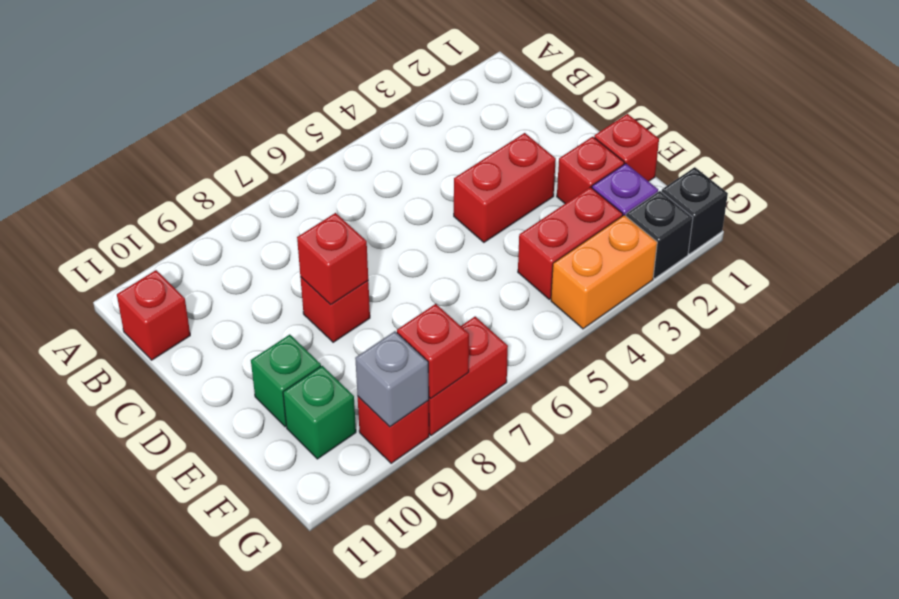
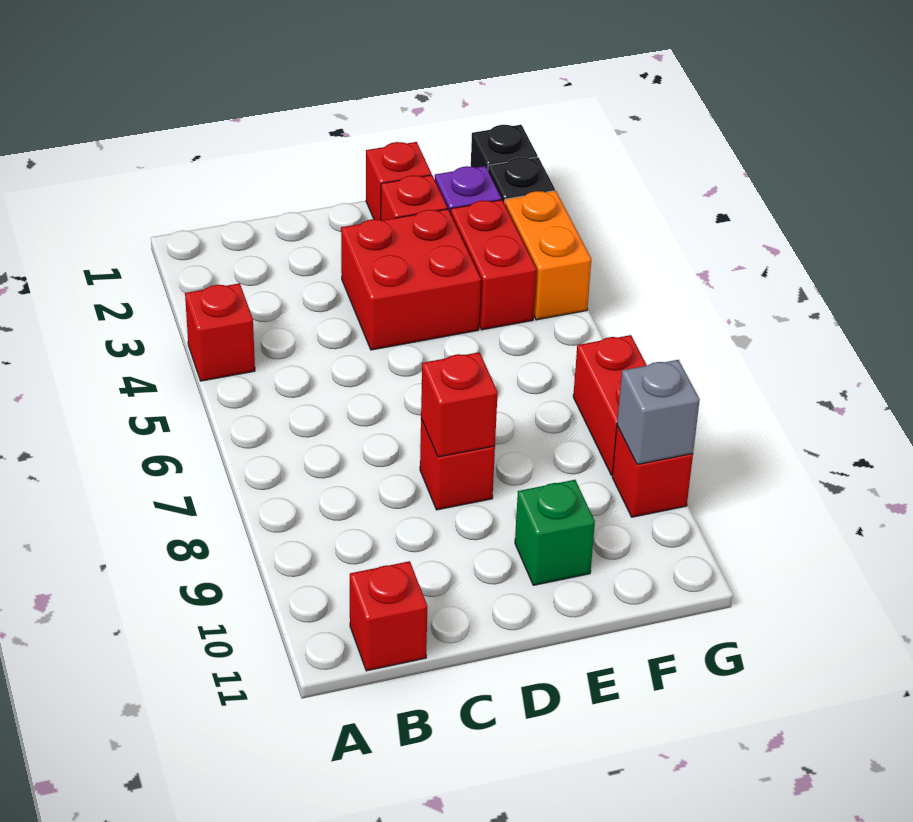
red 1x2 brick [454,133,556,242] -> red 2x2 brick [341,209,481,350]
green 1x1 brick [283,366,356,459] -> none
red 1x1 brick [397,304,469,399] -> red 1x1 brick moved to [185,283,255,381]

